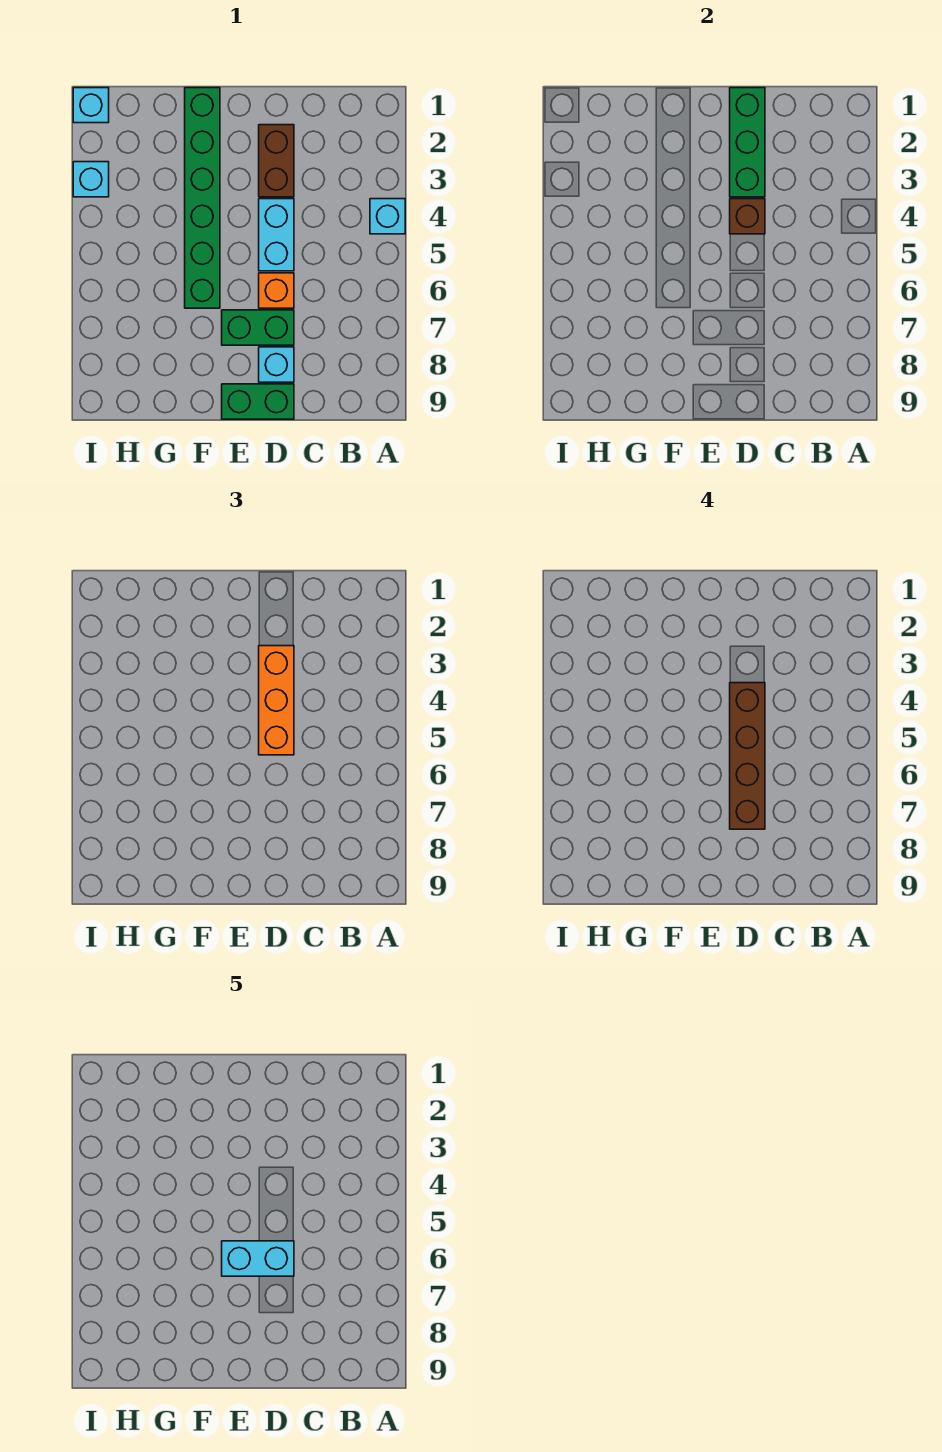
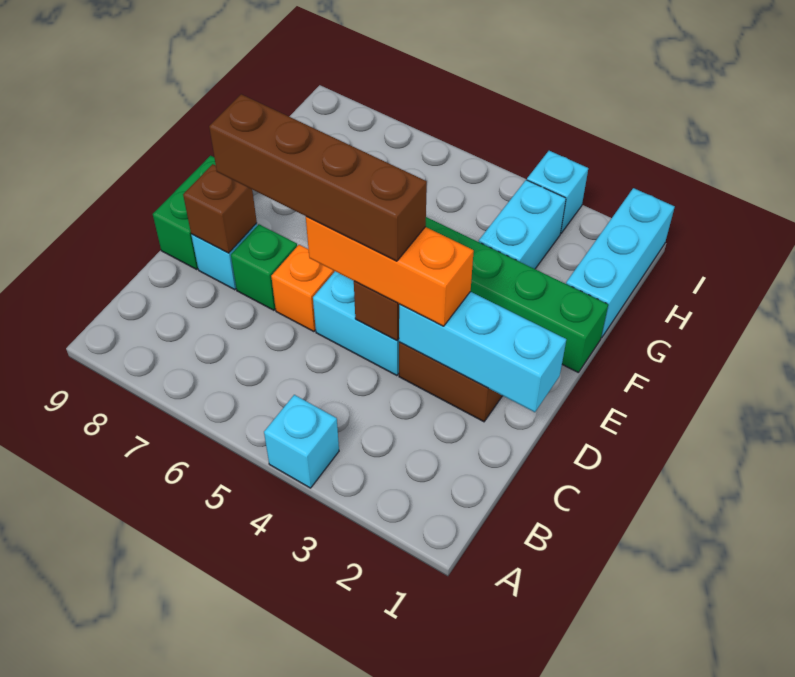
green 1x3 brick [730,88,765,197] -> cyan 1x3 brick [399,292,566,412]
cyan 1x2 brick [222,1241,294,1276] -> cyan 1x2 brick moved to [479,180,566,269]
green 1x2 brick [222,310,294,345] -> green 1x1 brick [231,224,297,310]
none -> brown 1x1 brick [183,164,257,253]
cyan 1x1 brick [73,88,109,123] -> cyan 1x3 brick [566,188,675,338]

